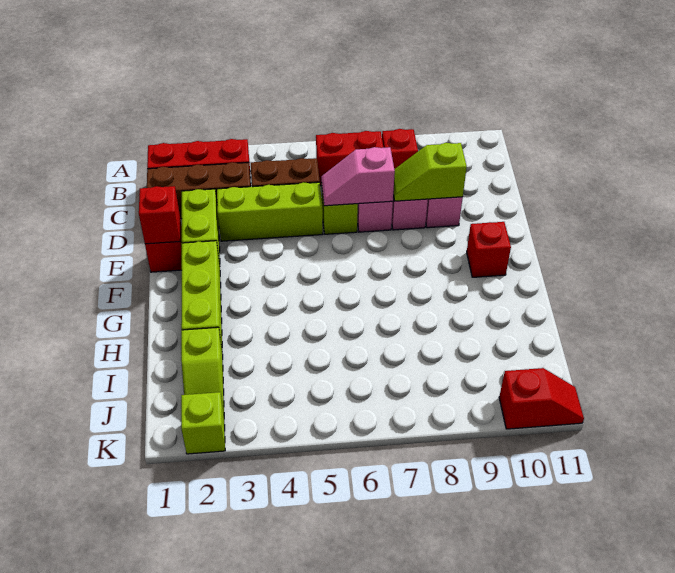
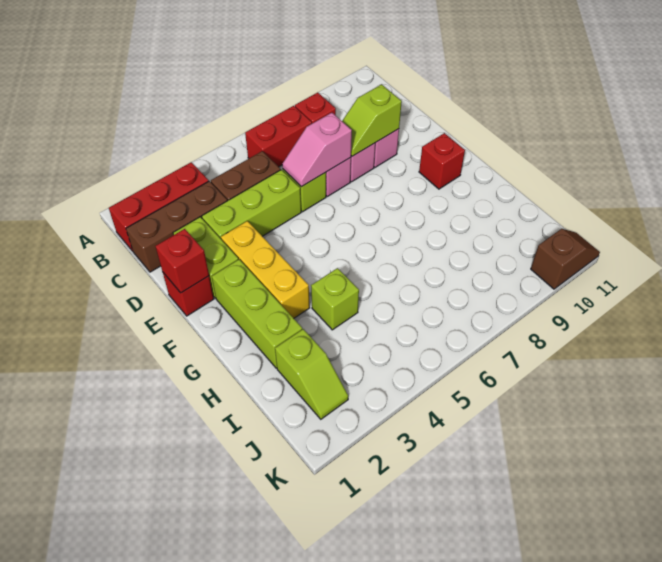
none -> yellow 1x3 brick [221,221,310,318]
lime 1x1 brick [181,392,225,454] -> lime 1x1 brick moved to [311,268,359,330]
red 1x2 slope [499,368,584,429] -> brown 1x2 slope [531,229,600,289]

